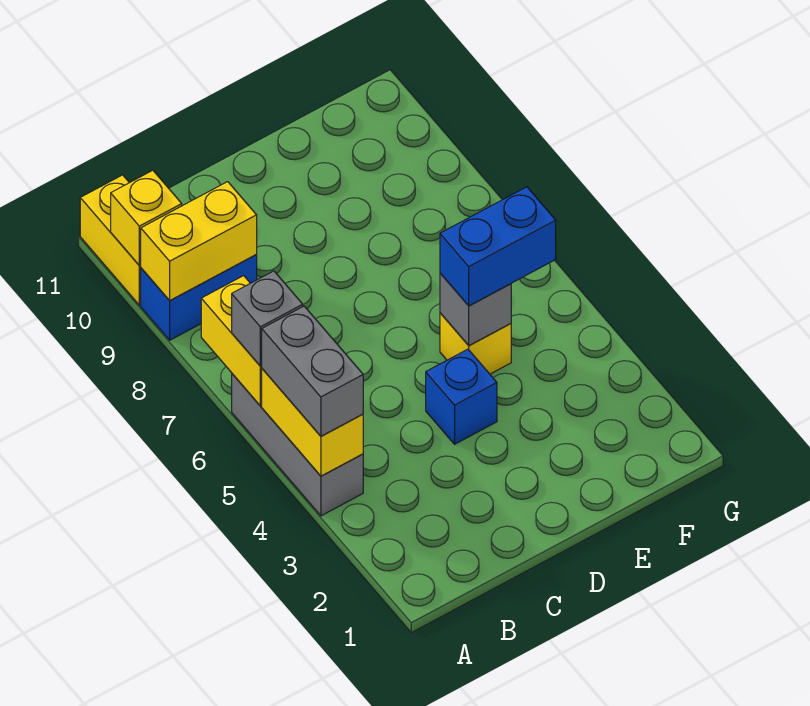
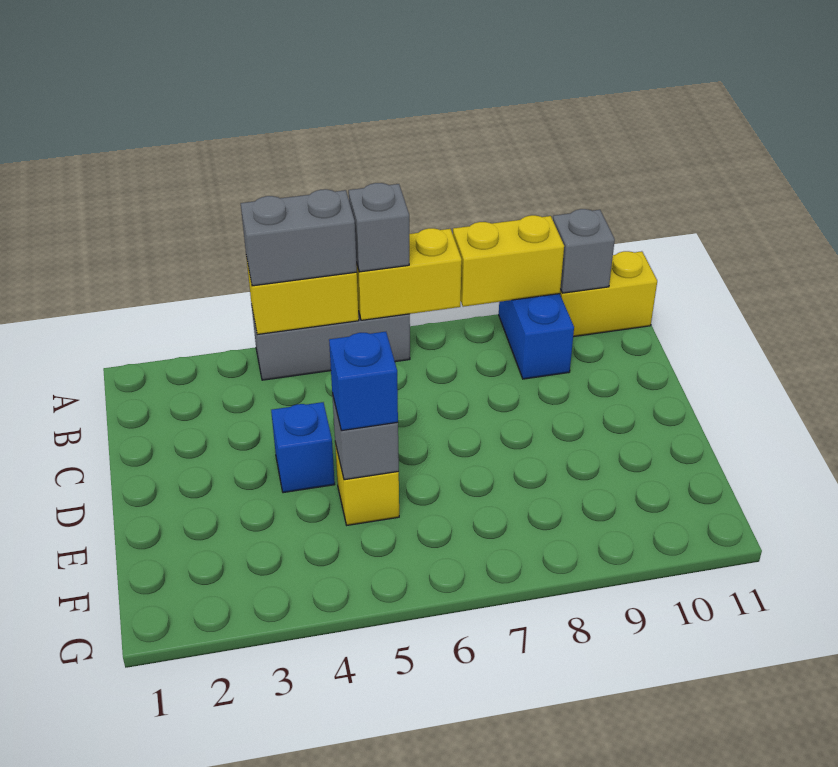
yellow 1x2 brick [141,182,257,301] -> yellow 1x2 brick turned to [453,215,564,307]
yellow 1x1 brick [111,170,182,266] -> grey 1x1 brick [553,209,615,293]
blue 1x2 brick [440,187,556,306] -> blue 1x1 brick [329,332,398,431]

